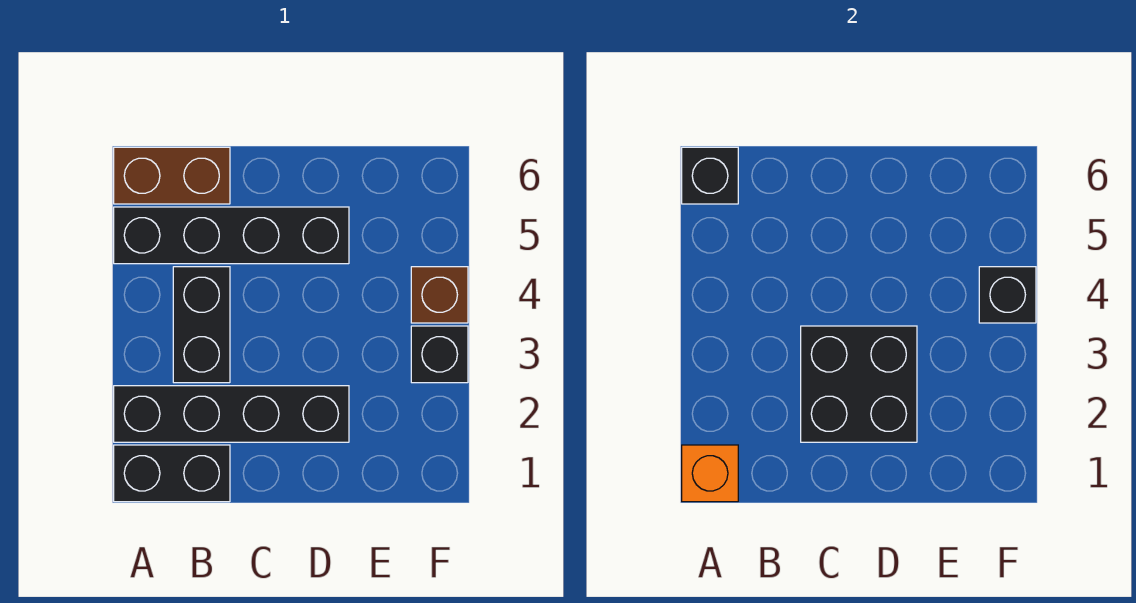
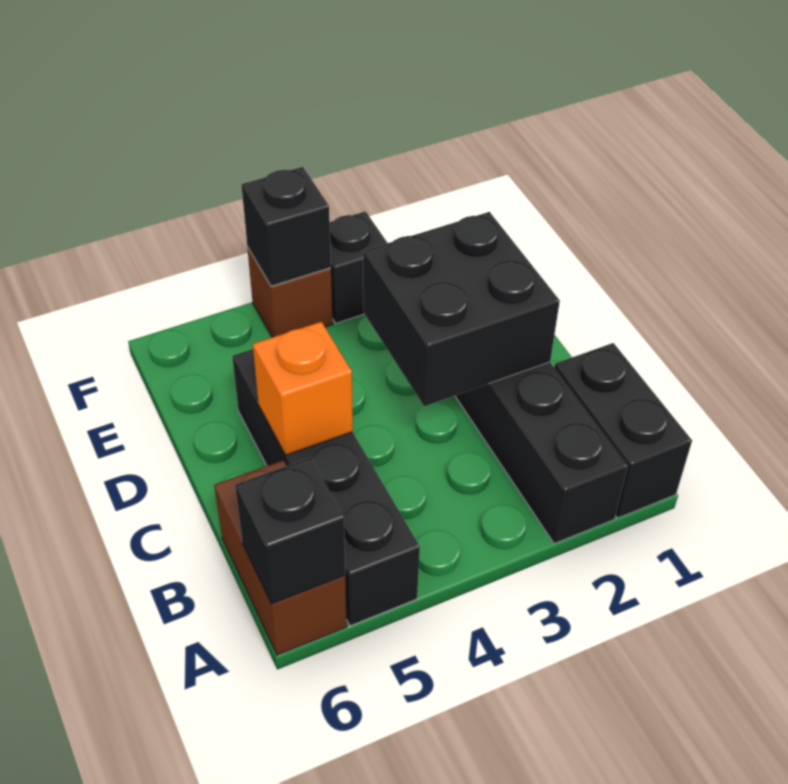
orange 1x1 brick [682,445,738,502] -> orange 1x1 brick moved to [253,322,353,455]
black 1x2 brick [173,267,230,383] -> none

